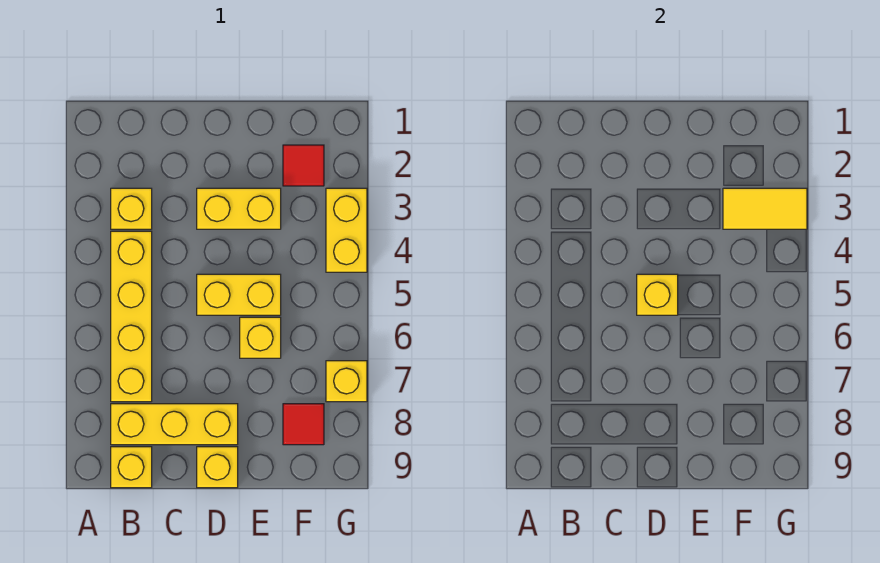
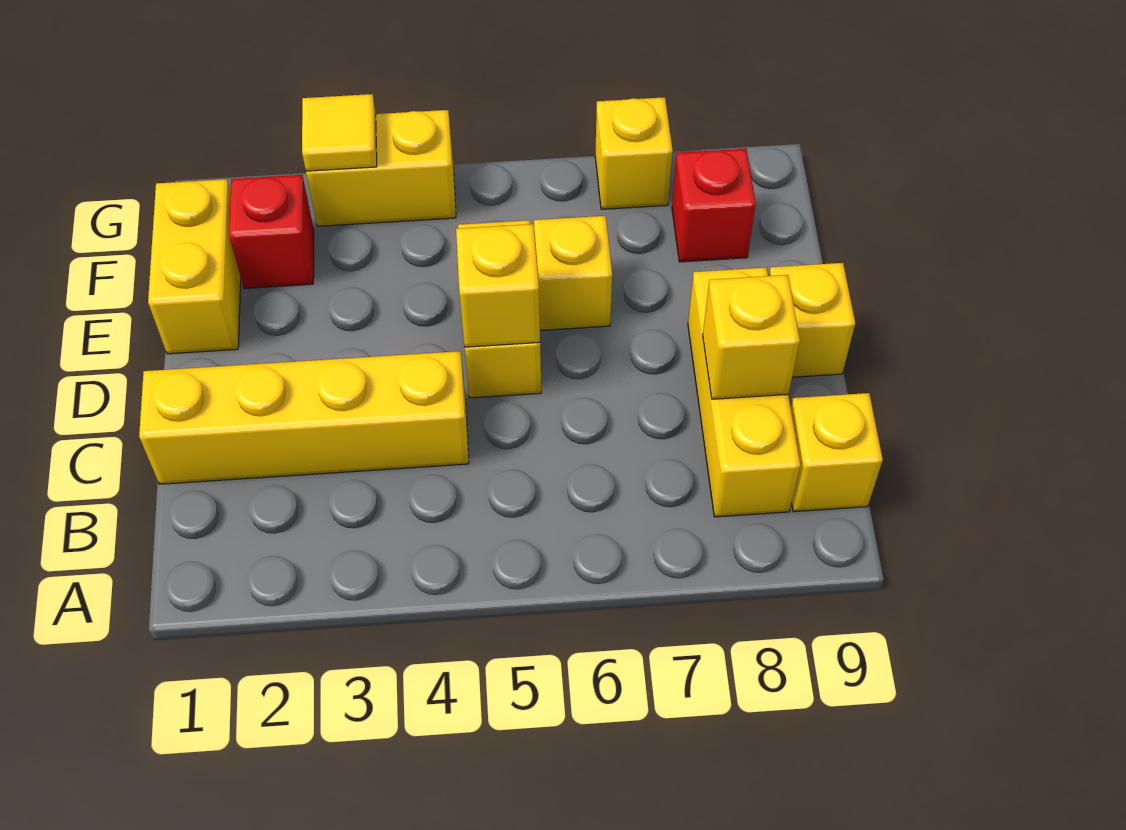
yellow 1x1 brick [111,188,152,229] -> yellow 1x1 brick moved to [703,275,800,399]
yellow 1x4 brick [111,231,152,402] -> yellow 1x4 brick moved to [139,351,469,484]
yellow 1x2 brick [197,188,281,229] -> yellow 1x2 brick moved to [148,179,241,354]
red 1x1 tile [283,145,324,186] -> red 1x1 brick [229,175,314,289]
yellow 1x2 tile [723,188,807,229] -> yellow 1x1 tile [302,94,377,171]
red 1x1 tile [283,404,324,445] -> red 1x1 brick [672,149,756,262]

